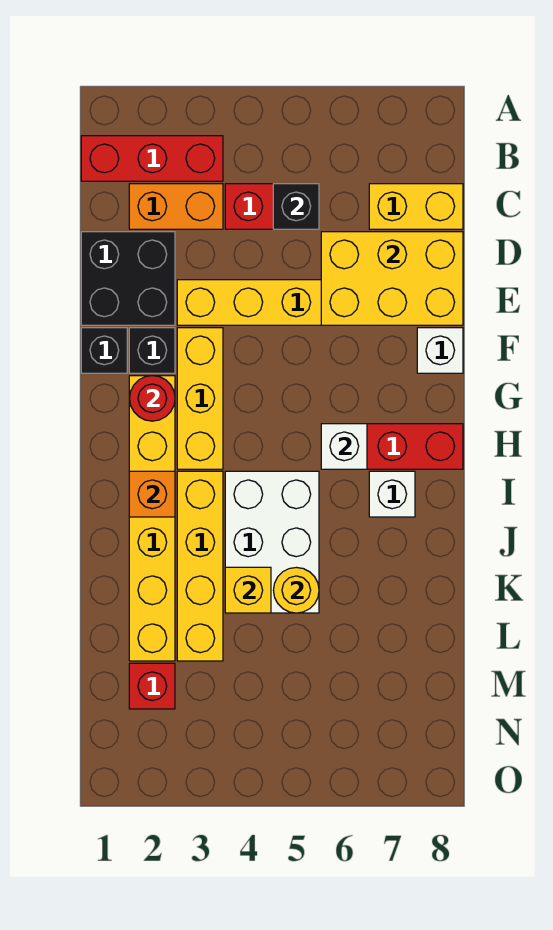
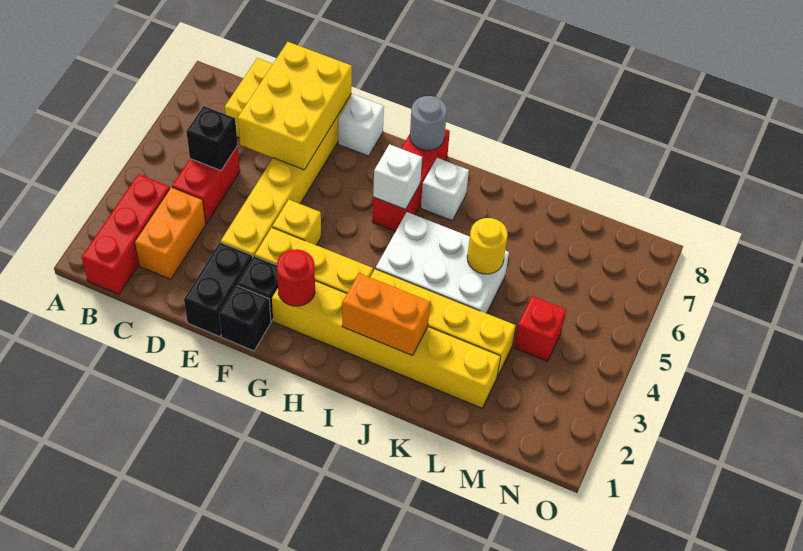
black 2x2 brick [81,232,175,325] -> black 1x2 brick [184,242,253,337]
none -> grey 1x1 round brick [410,96,447,151]
orange 1x1 brick [129,471,175,517] -> orange 1x2 brick [342,273,430,355]
yellow 1x1 brick [225,567,271,613] -> yellow 1x1 brick moved to [272,200,321,245]
red 1x1 brick [129,663,175,709] -> red 1x1 brick moved to [514,296,566,361]

